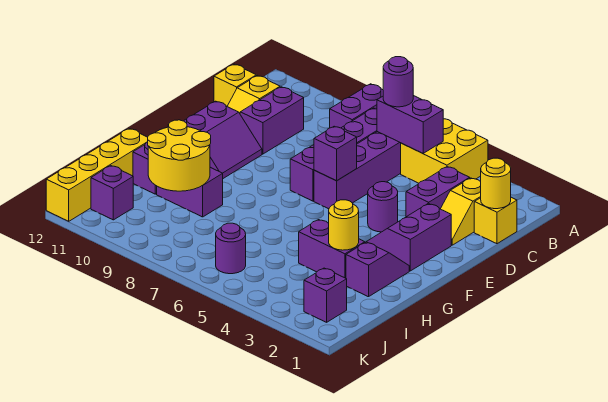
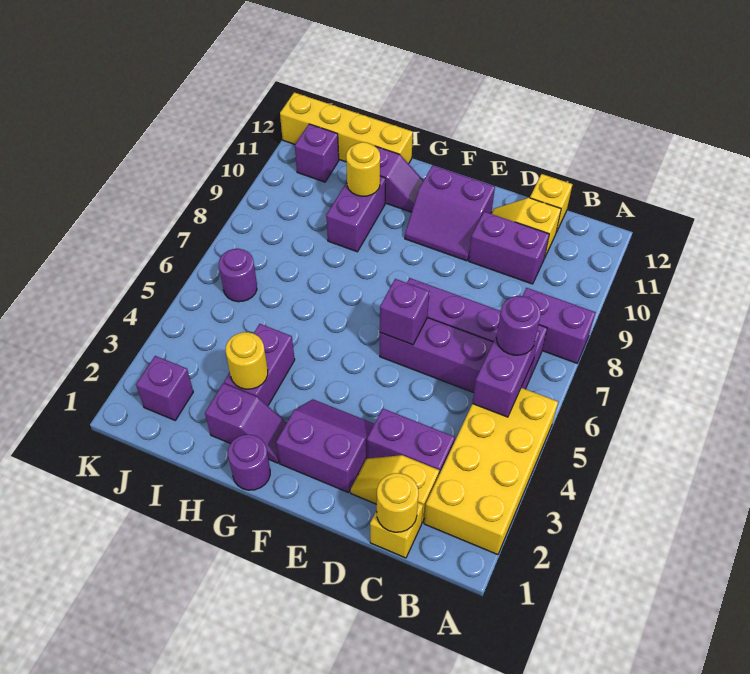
yellow 2x2 brick [401,119,488,183] -> yellow 2x4 brick [424,388,558,555]
purple 1x1 round brick [368,182,398,232] -> purple 1x1 round brick moved to [228,435,270,490]
yellow 2x2 round brick [148,120,211,191] -> yellow 1x1 round brick [346,142,380,196]

